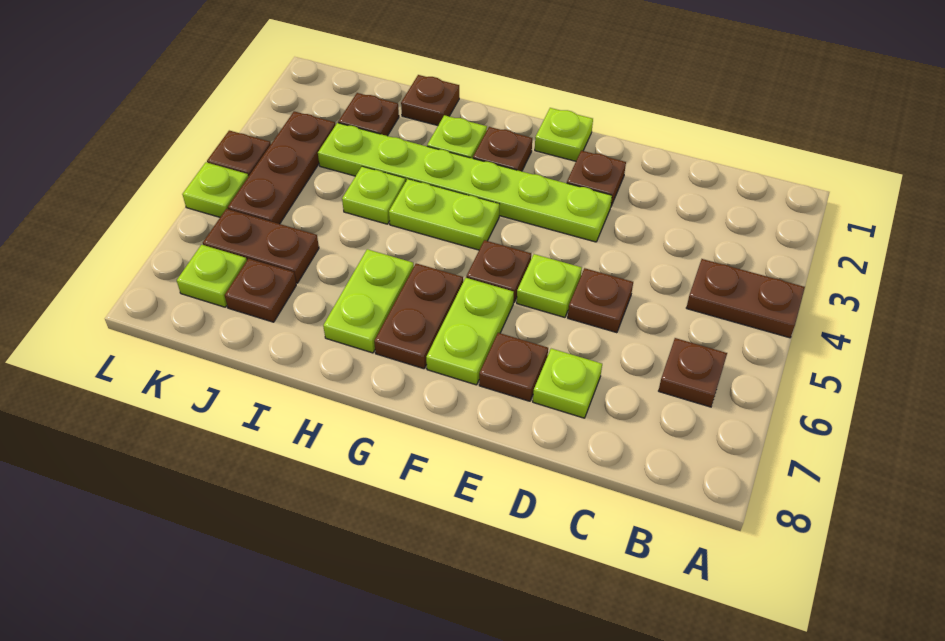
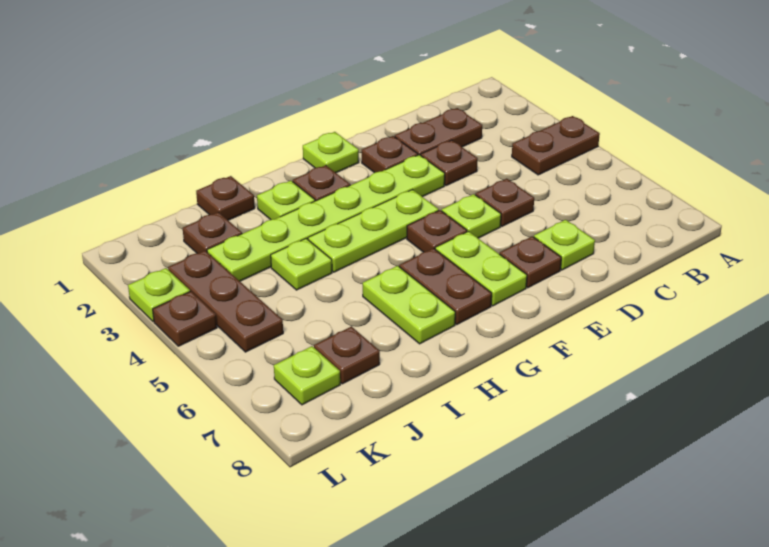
brown 1x1 plate [659,338,727,407] -> brown 1x1 plate moved to [421,140,478,186]
lime 1x2 plate [389,179,500,250] -> lime 1x3 plate [308,190,439,272]
brown 1x2 plate [203,209,319,283] -> brown 1x2 plate moved to [395,108,482,155]
lime 1x1 plate [182,162,248,217] -> lime 1x1 plate moved to [128,268,190,322]

